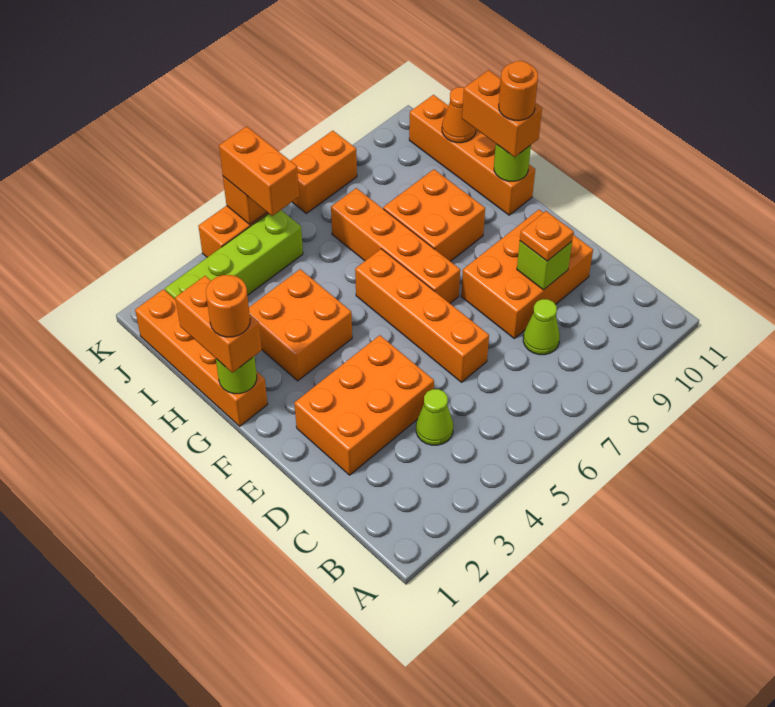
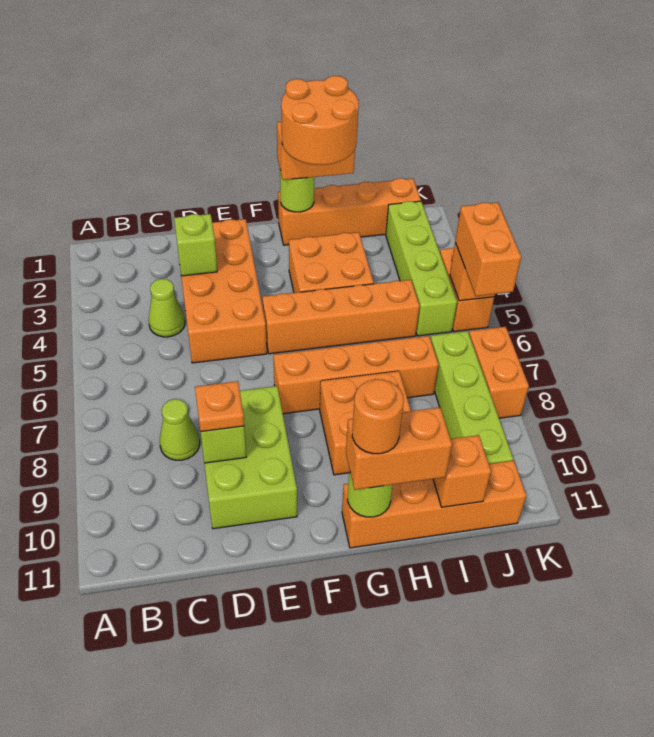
orange 2x3 brick [295,335,434,475] -> orange 2x4 brick [181,219,267,363]
none -> lime 1x1 brick [174,214,217,276]
orange 1x4 brick [355,249,489,382] -> orange 1x4 brick moved to [262,280,420,354]
orange 2x3 brick [461,210,593,338] -> lime 2x3 brick [204,386,297,529]
orange 1x1 round brick [206,275,250,337] -> orange 2x2 round brick [281,76,359,165]
orange 1x1 cone [442,87,476,143] -> orange 1x1 brick [433,435,491,507]
orange 1x2 brick [219,126,299,216] -> orange 1x2 brick turned to [455,202,521,296]
none -> lime 1x4 brick [431,331,513,464]

